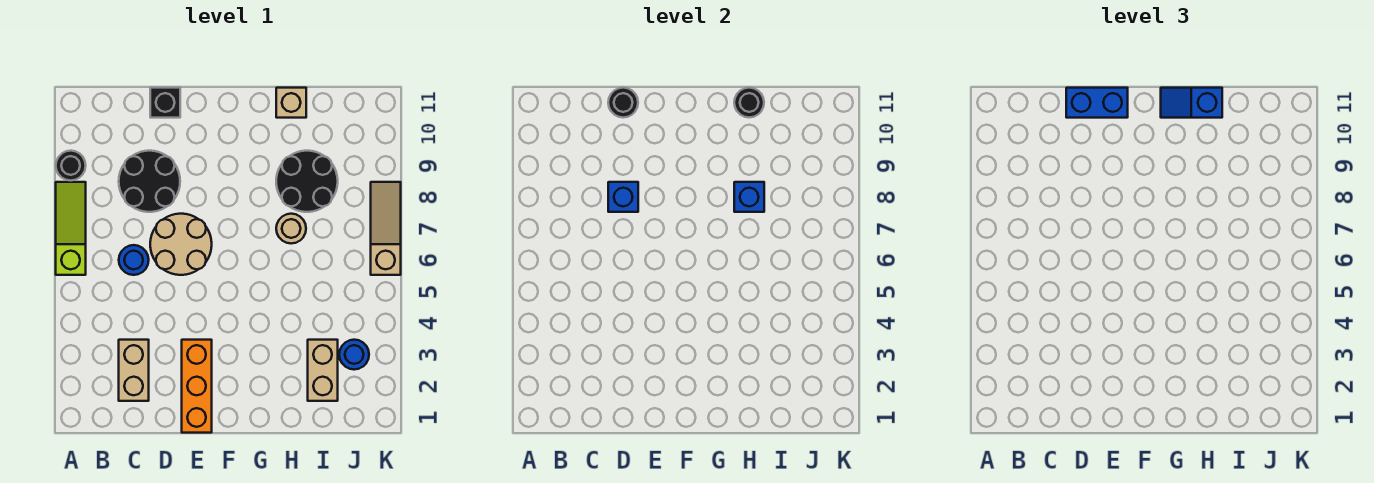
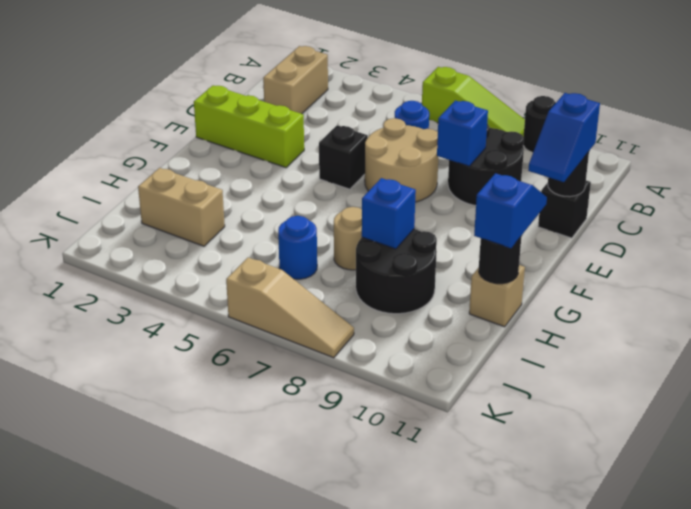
tan 1x2 brick [119,340,149,401] -> tan 1x2 brick turned to [263,46,328,114]
blue 1x2 brick [1066,88,1128,118] -> blue 1x2 slope [528,93,600,182]
orange 1x3 brick [182,340,212,433] -> lime 1x3 brick [194,85,304,168]
none -> black 1x1 brick [319,125,368,189]
blue 1x1 round brick [339,340,369,370] -> blue 1x1 round brick moved to [278,216,317,279]

